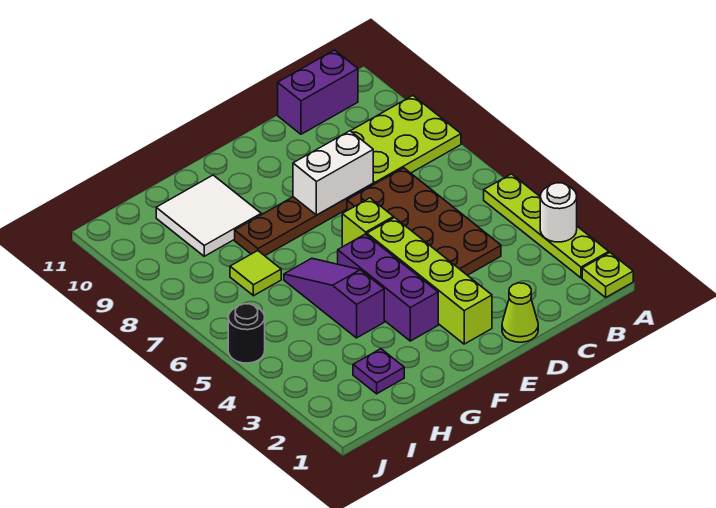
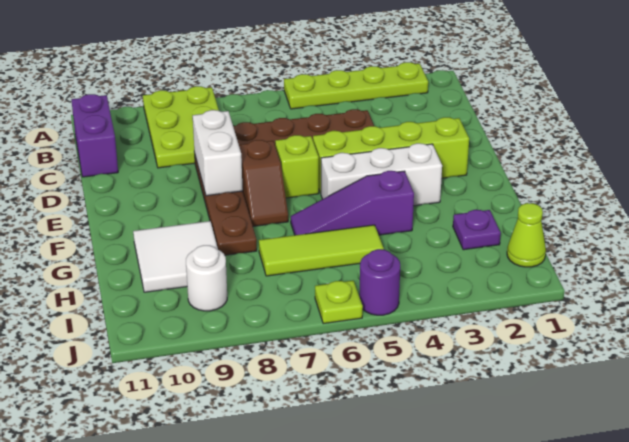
lime 1x1 plate [582,253,633,297] -> lime 1x1 plate moved to [315,281,363,324]
white 1x1 round brick [540,183,577,242] -> white 1x1 round brick moved to [186,245,227,311]
lime 1x1 cone [502,283,538,342] -> lime 1x1 cone moved to [507,203,546,267]
none -> brown 1x2 slope [239,140,288,226]
purple 1x3 brick [338,234,438,341] -> white 1x3 brick [321,143,442,206]
lime 1x1 tile [230,251,281,296] -> lime 1x3 tile [259,225,384,276]
black 1x1 round brick [228,304,265,363] -> purple 1x1 round brick [359,249,400,315]

